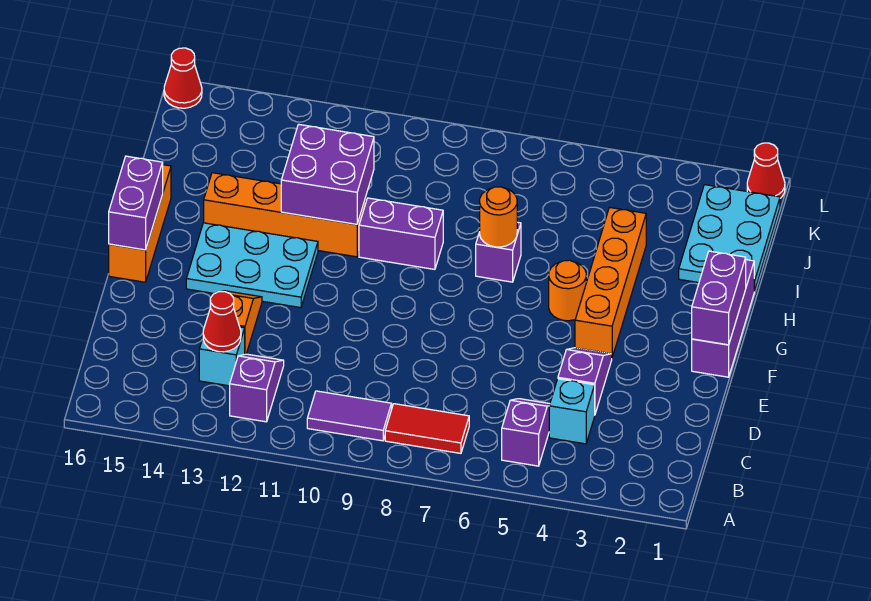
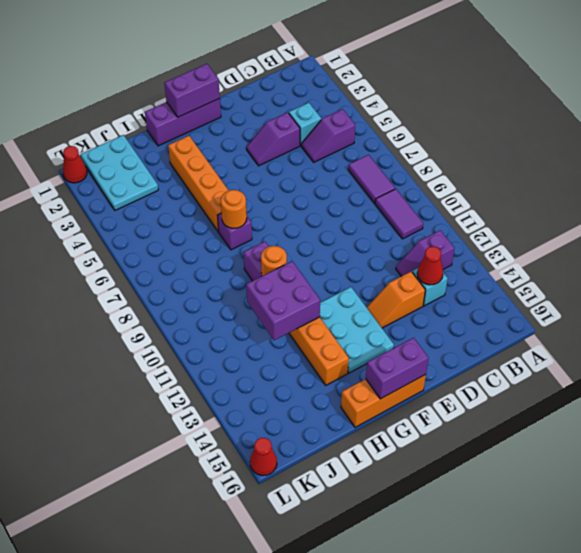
red 1x2 tile [385,404,469,453] -> purple 1x2 tile [348,155,395,203]
orange 1x4 brick [575,207,646,357] -> orange 1x4 brick turned to [168,136,229,232]
orange 1x1 round brick [549,260,586,321] -> orange 1x1 round brick moved to [261,246,287,276]
cyan 2x3 plate [679,185,780,291] -> cyan 2x3 plate turned to [81,135,158,210]

